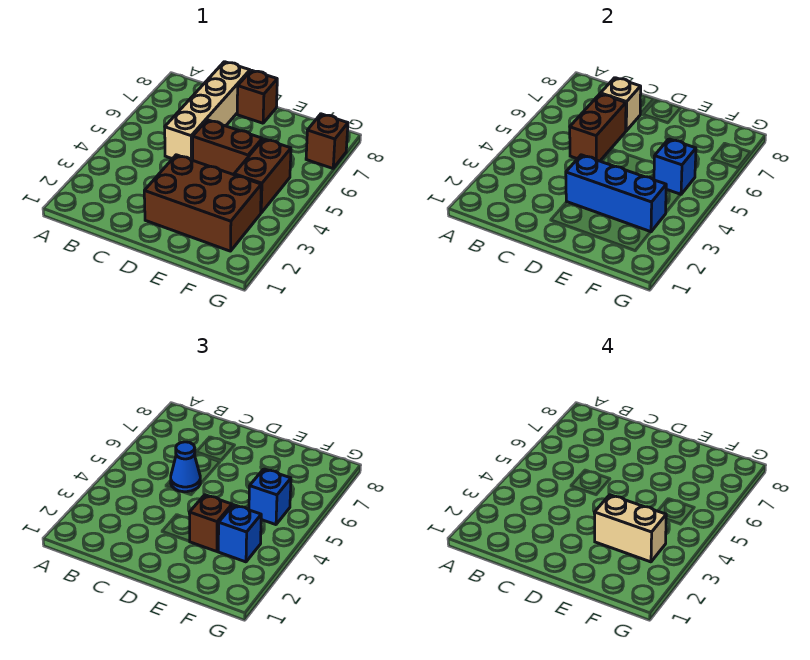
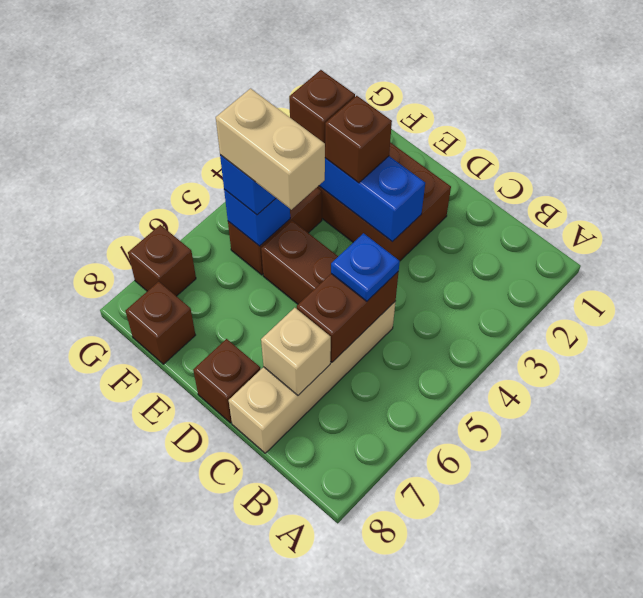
blue 1x1 cone [171,442,200,492] -> blue 1x1 plate [331,233,400,301]
tan 1x2 brick [594,495,666,562] -> tan 1x2 brick moved to [216,88,325,210]
blue 1x1 brick [218,505,261,562] -> brown 1x1 brick [289,70,355,143]
none -> brown 1x1 brick [125,282,195,364]

